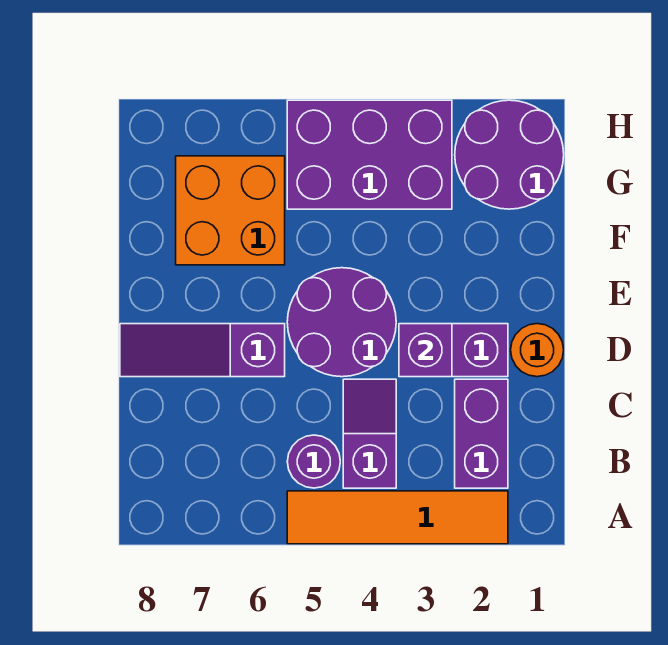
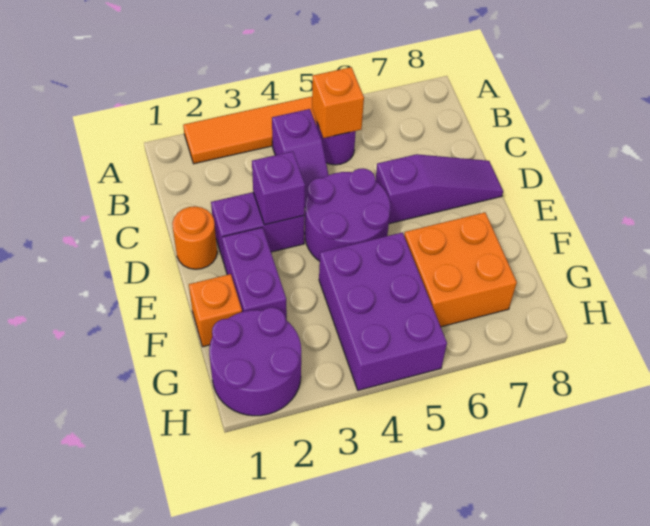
purple 1x2 brick [455,379,508,488] -> purple 1x2 brick moved to [222,227,287,320]
none -> orange 1x1 brick [312,67,364,138]
none -> orange 1x1 brick [189,274,242,347]
purple 2x3 brick [287,100,452,209] -> purple 2x3 brick turned to [319,232,447,390]

